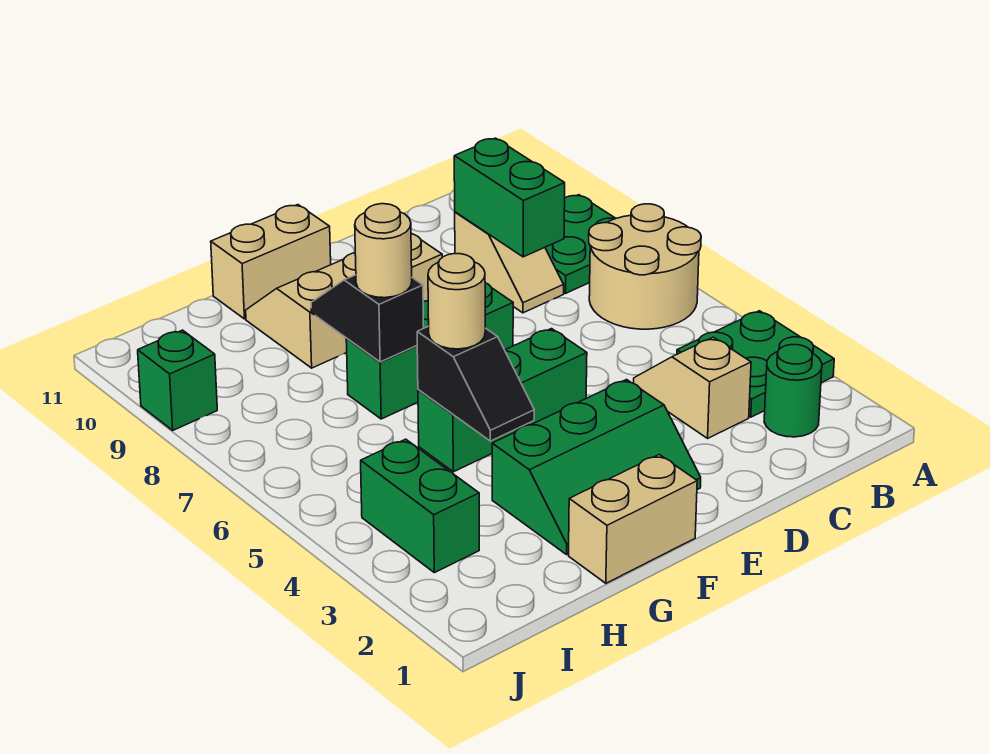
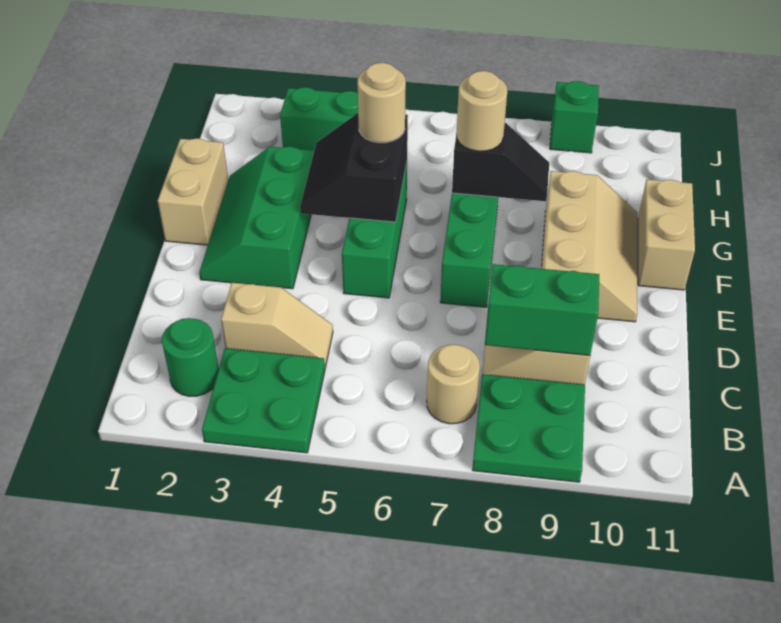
tan 2x2 round brick [589,204,701,329] -> tan 1x1 round brick [427,345,480,424]
black 1x2 slope [417,326,534,441] -> black 2x2 slope [300,113,408,222]

